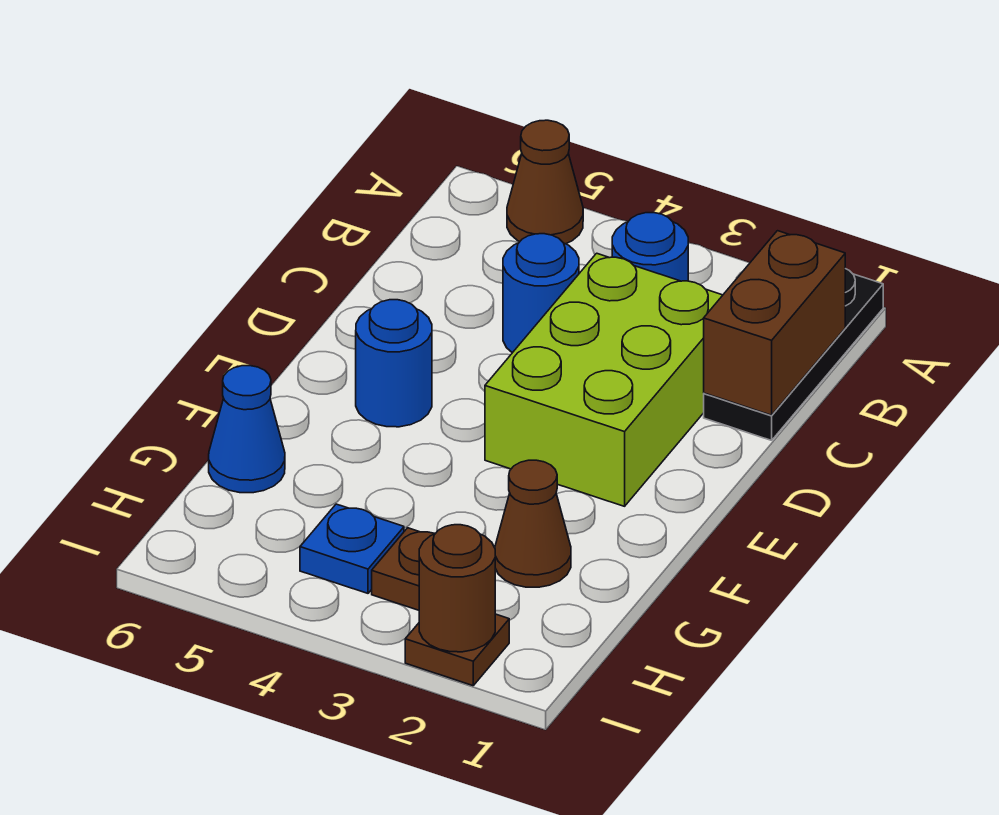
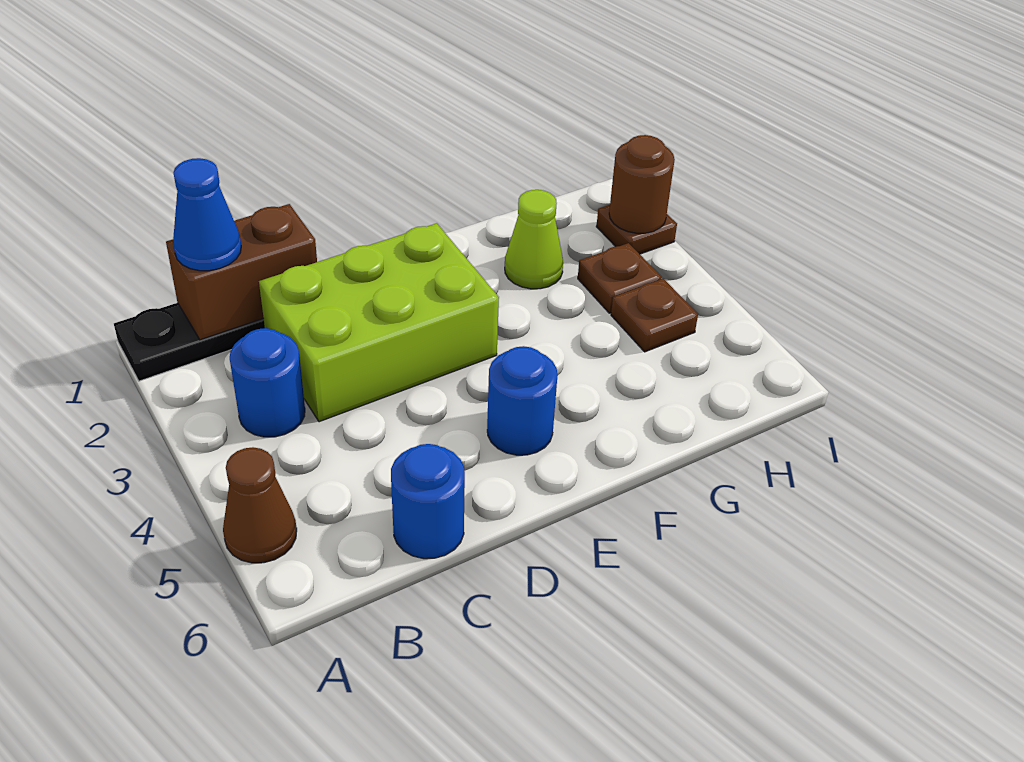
blue 1x1 round brick [503,234,579,353] -> blue 1x1 round brick moved to [391,444,465,559]
brown 1x1 cone [495,460,571,587] -> lime 1x1 cone [505,190,563,289]
blue 1x1 cone [209,366,285,493] -> blue 1x1 cone moved to [173,158,241,271]
blue 1x1 plate [300,504,404,593] -> brown 1x1 plate [611,279,698,352]

